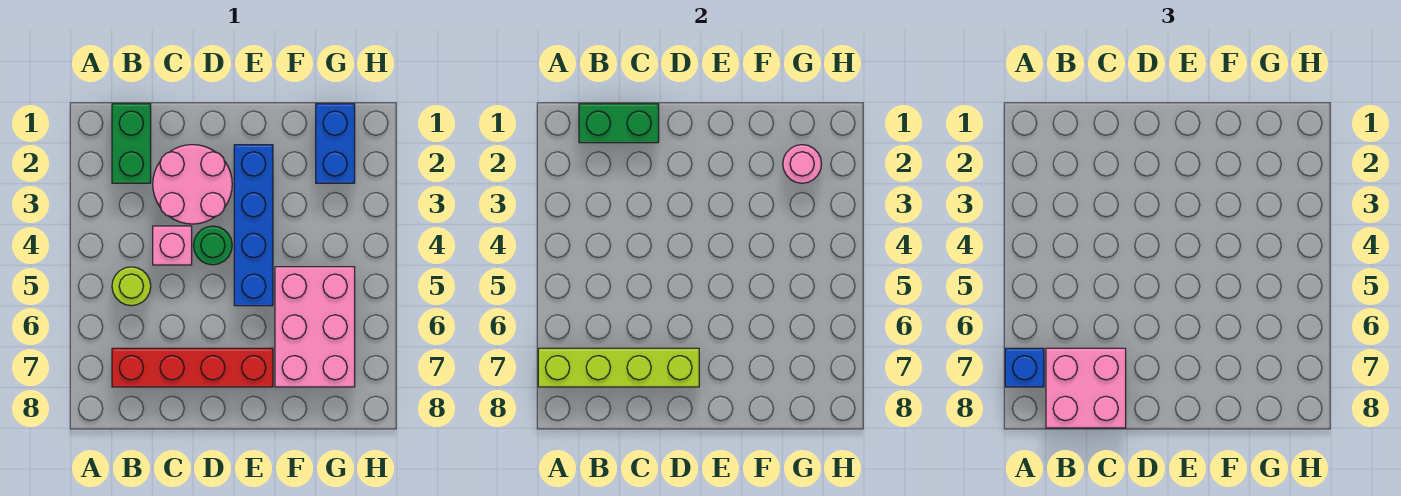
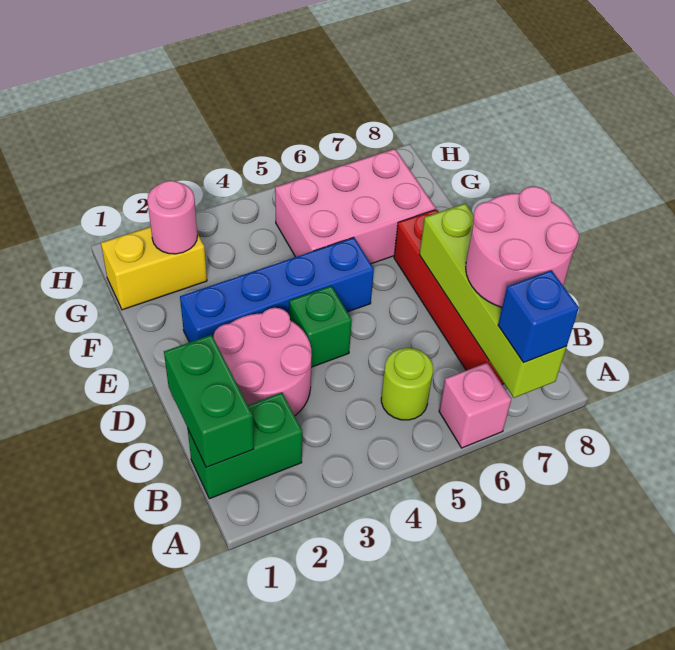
pink 2x2 brick [1046,348,1126,428] -> pink 2x2 round brick [466,186,579,307]
pink 1x1 brick [153,226,192,265] -> pink 1x1 brick moved to [439,363,511,448]
green 1x1 round brick [194,226,232,265] -> green 1x1 brick [289,286,352,367]
blue 1x2 brick [316,104,355,183] -> yellow 1x2 brick [101,227,207,310]

